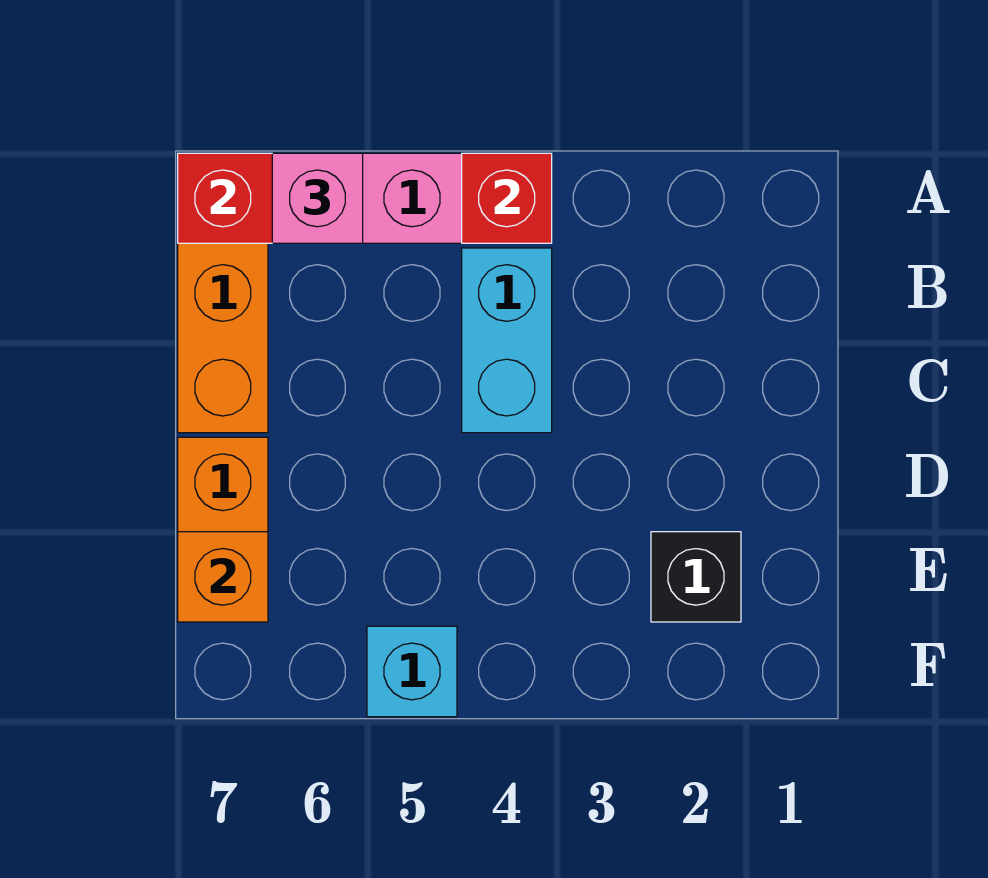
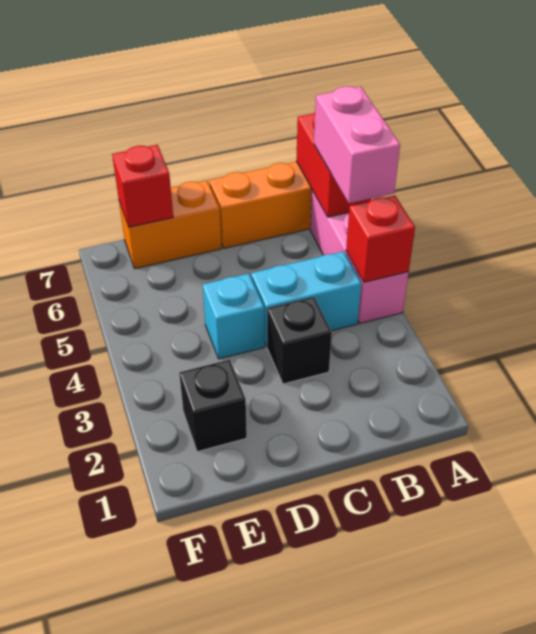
pink 1x1 brick [272,153,363,243] -> pink 1x2 brick [314,86,400,203]
none -> black 1x1 brick [267,297,332,384]
orange 1x1 brick [178,532,268,622] -> red 1x1 brick [112,145,173,227]
cyan 1x1 brick [367,626,457,717] -> cyan 1x1 brick moved to [203,274,264,359]

